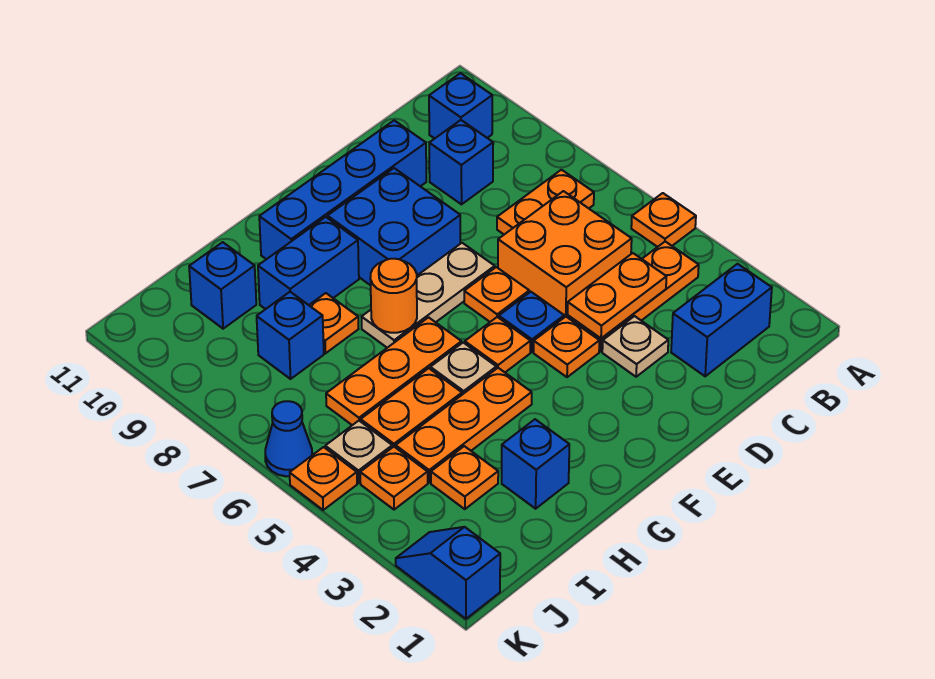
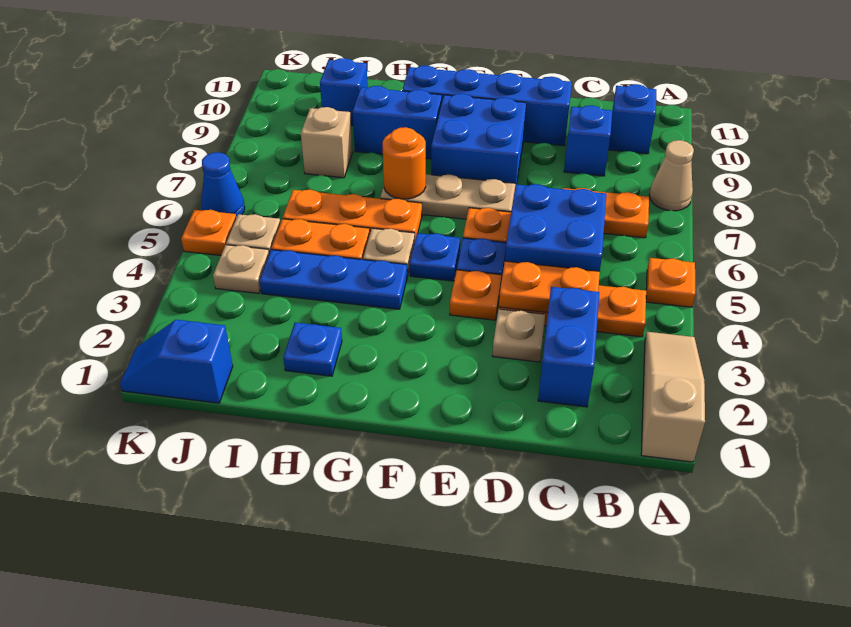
none -> tan 1x3 slope [641,332,705,462]
none -> tan 1x1 cone [649,140,694,211]
blue 1x2 brick [671,264,772,376] -> blue 1x2 brick turned to [538,287,599,407]
orange 2x2 brick [498,191,632,317] -> blue 2x2 brick [505,184,606,271]
orange 1x1 plate [465,317,530,372] -> blue 1x1 plate [410,233,460,281]
orange 1x3 plate [396,368,532,483] -> blue 1x3 plate [260,250,407,309]
blue 1x1 brick [502,419,569,509] -> blue 1x1 plate [283,323,342,376]
orange 1x1 plate [309,293,358,353] -> none
orange 1x1 plate [431,446,498,509] -> none
blue 1x1 brick [257,292,324,379] -> tan 1x1 brick [301,107,353,178]
orange 1x1 plate [360,447,428,510] -> tan 1x1 plate [213,245,269,293]
blue 1x2 slope [396,527,500,619] -> blue 1x2 slope turned to [120,320,233,403]

